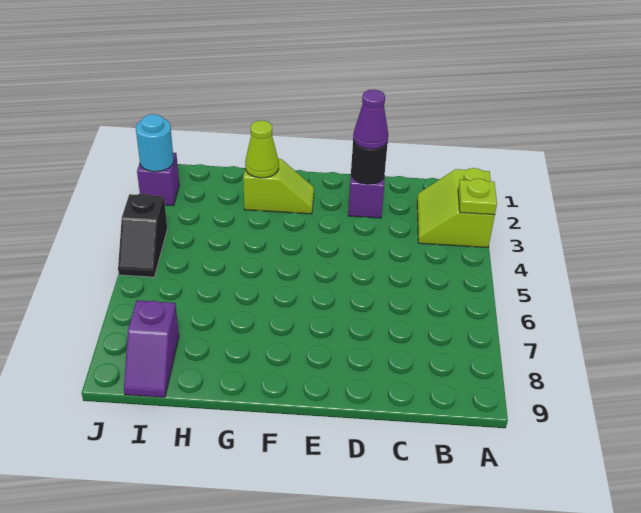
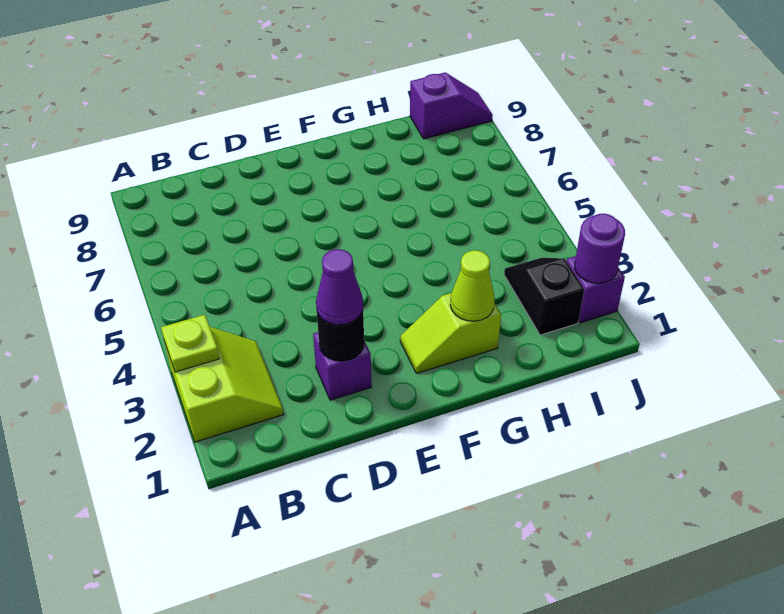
purple 1x2 slope [124,300,179,397] -> purple 1x2 slope turned to [410,72,493,139]
cyan 1x1 round brick [136,114,174,172] -> purple 1x1 round brick [575,214,625,283]
black 1x2 slope [118,193,167,277] -> black 1x2 slope moved to [504,258,584,335]

